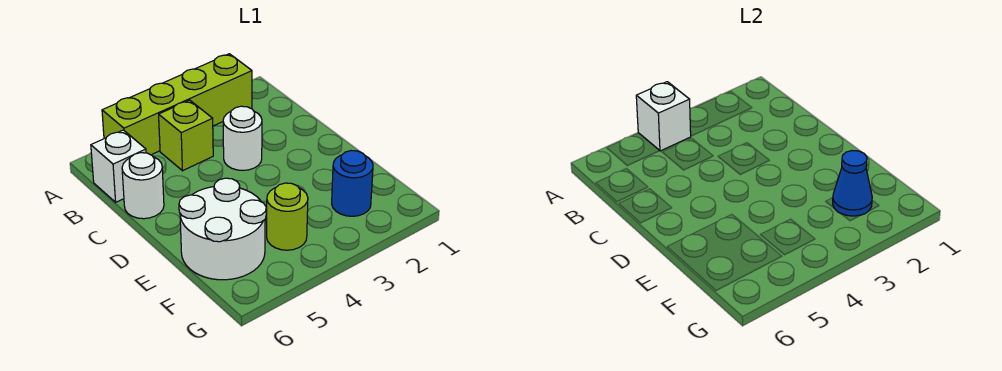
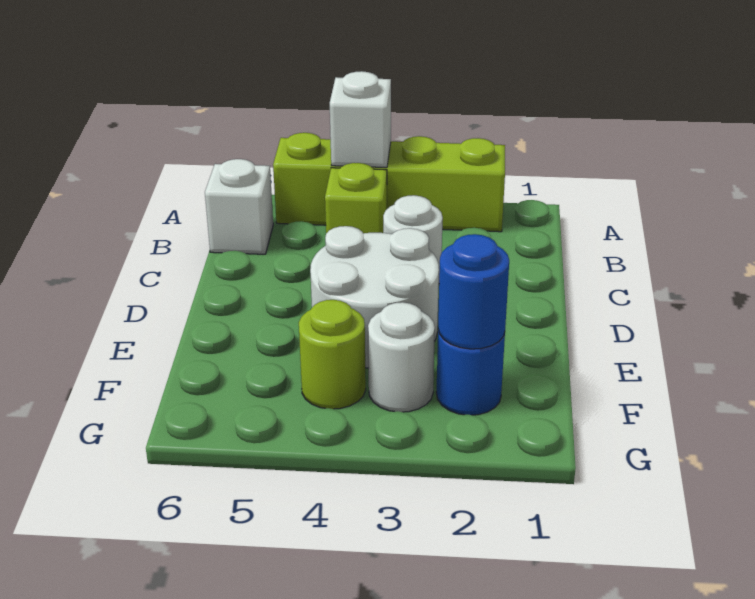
white 1x1 round brick [122,153,164,219] -> white 1x1 round brick moved to [368,302,435,412]
white 2x2 round brick [179,178,266,280] -> white 2x2 round brick moved to [310,226,439,368]
blue 1x1 cone [833,151,872,216] -> blue 1x1 round brick [438,234,509,349]

